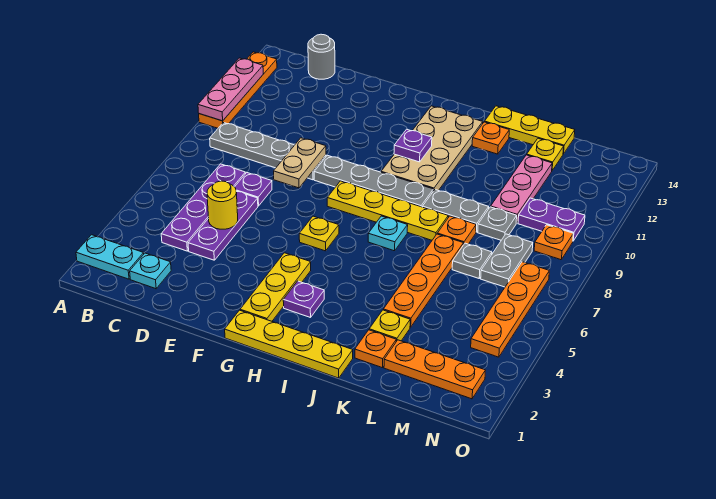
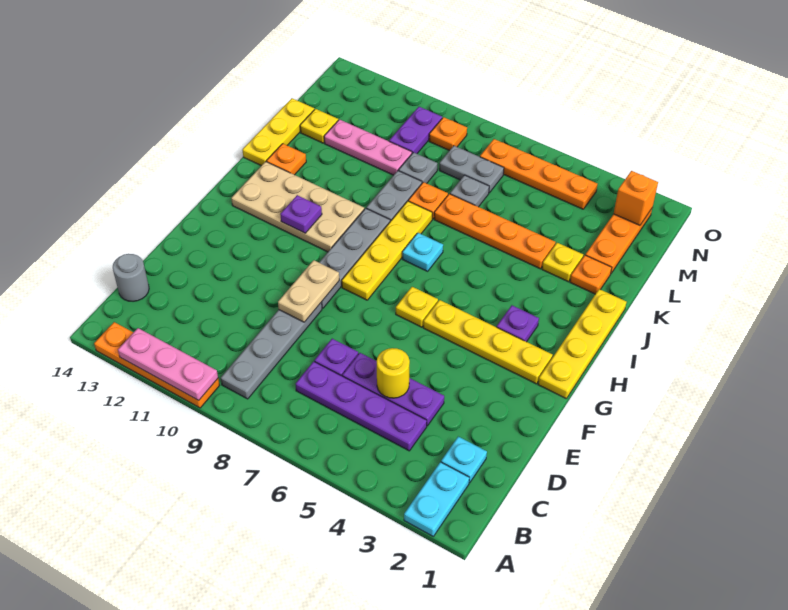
tan 1x2 plate [274,138,326,188] -> tan 1x2 plate turned to [278,260,339,322]
yellow 1x3 plate [240,253,311,321] -> yellow 1x4 plate [423,300,553,384]
none -> orange 1x1 brick [614,171,658,225]

